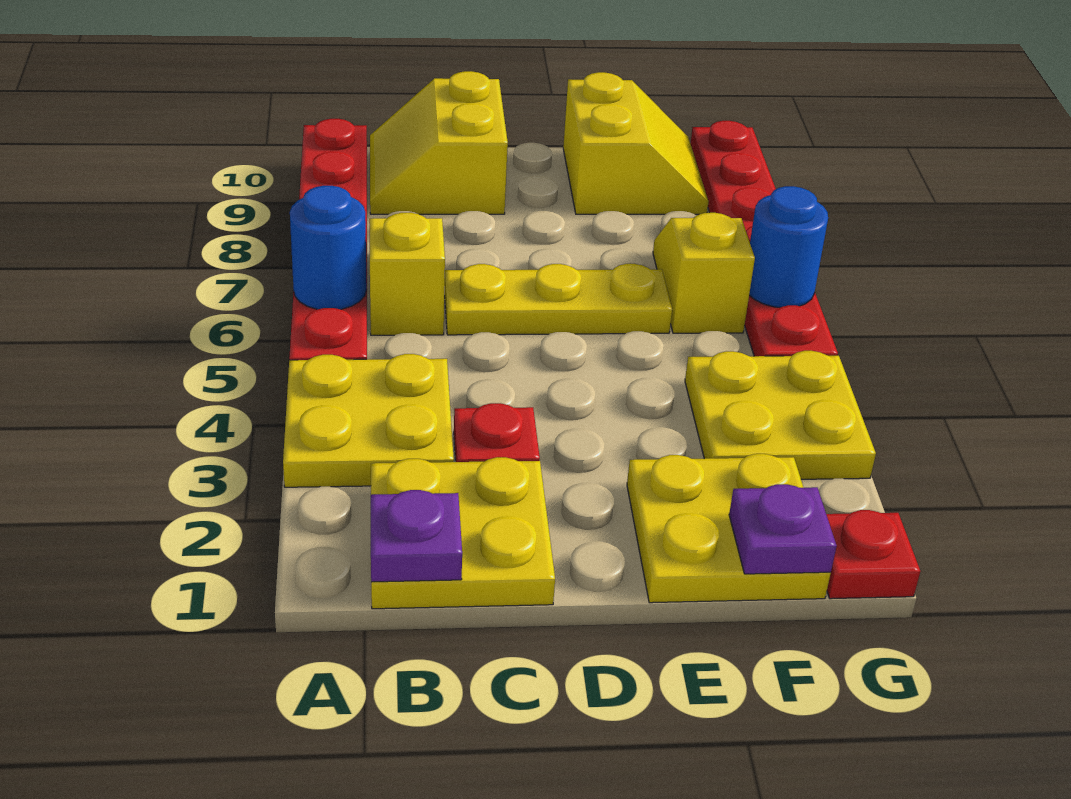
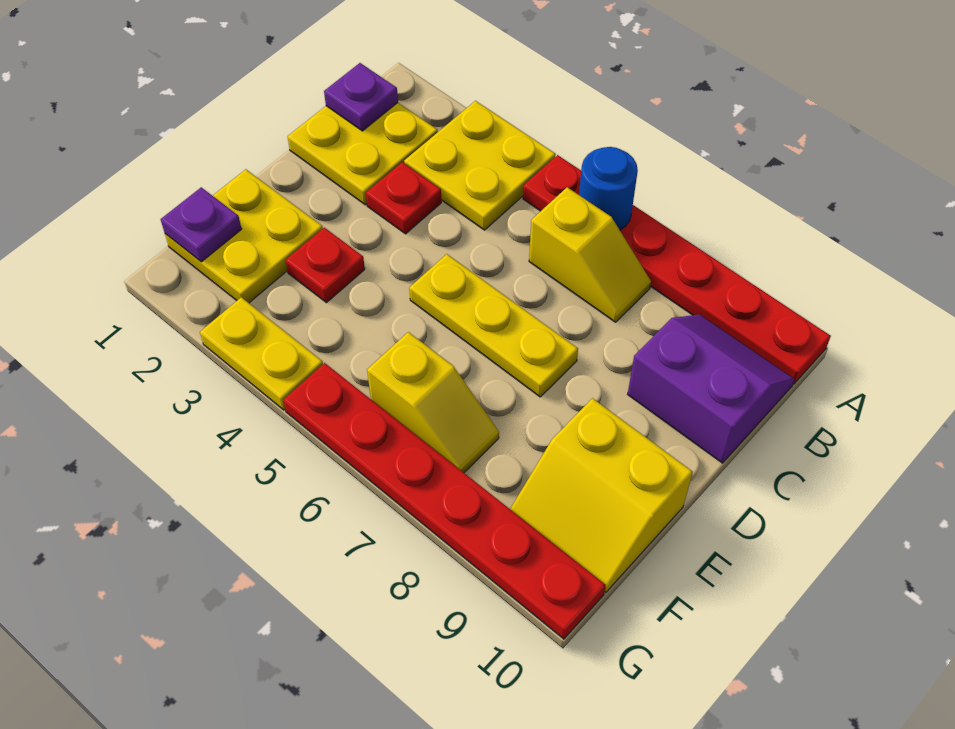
yellow 2x2 slope [370,71,508,214] -> purple 2x2 slope [628,315,794,463]
yellow 1x3 plate [445,264,672,335] -> yellow 1x3 plate turned to [409,254,578,397]
yellow 2x2 plate [685,351,876,479] -> yellow 1x2 plate [200,297,323,410]
red 1x1 plate [826,510,920,599] -> red 1x1 plate moved to [286,228,365,303]
blue 1x1 round brick [749,186,828,307] -> none

